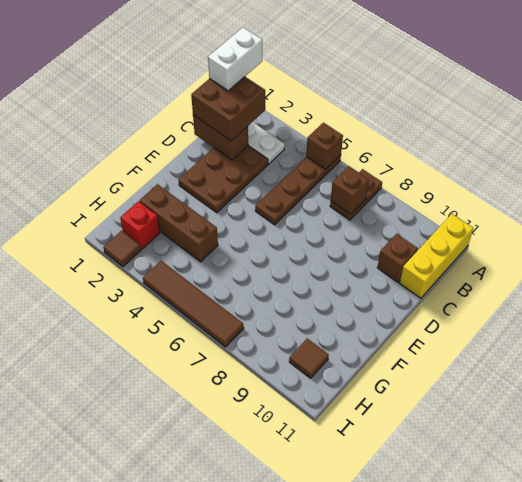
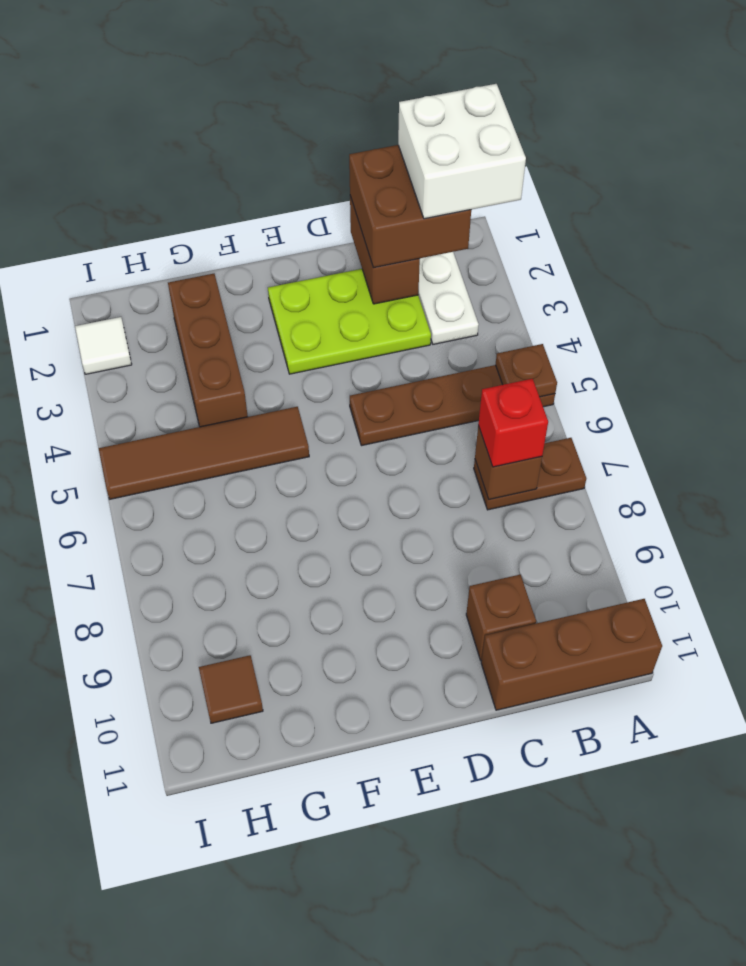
white 1x2 brick [208,27,262,91] -> white 2x2 brick [398,84,526,219]
brown 1x1 brick [306,123,343,170] -> brown 1x1 plate [496,344,557,397]
yellow 1x3 brick [400,214,473,298] -> brown 1x3 brick [481,599,662,710]
brown 2x3 plate [178,146,268,213] -> lime 2x3 plate [268,269,431,374]
red 1x1 brick [120,201,160,249] -> red 1x1 brick moved to [478,379,548,467]
brown 1x1 tile [103,230,141,267] -> white 1x1 tile [75,317,132,374]
brown 1x4 tile [143,261,244,347] -> brown 1x4 tile turned to [99,407,309,499]

